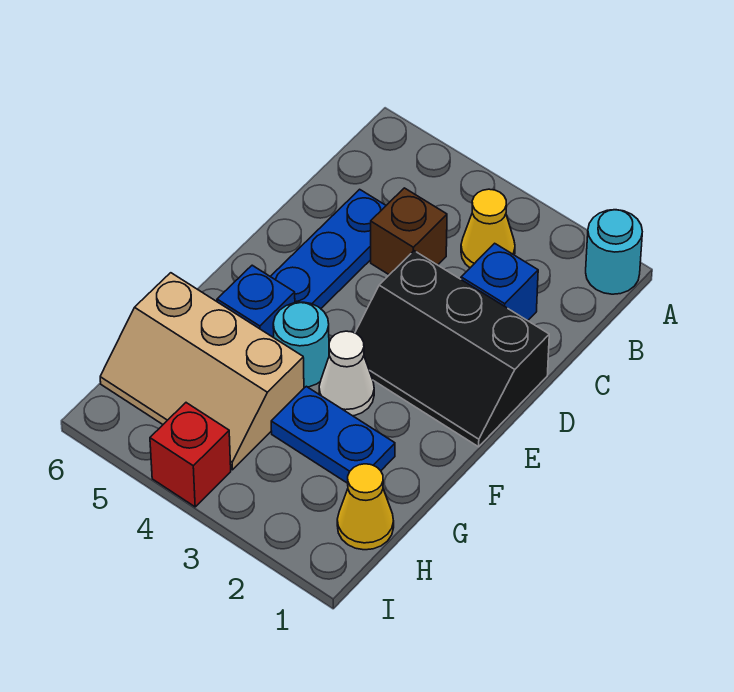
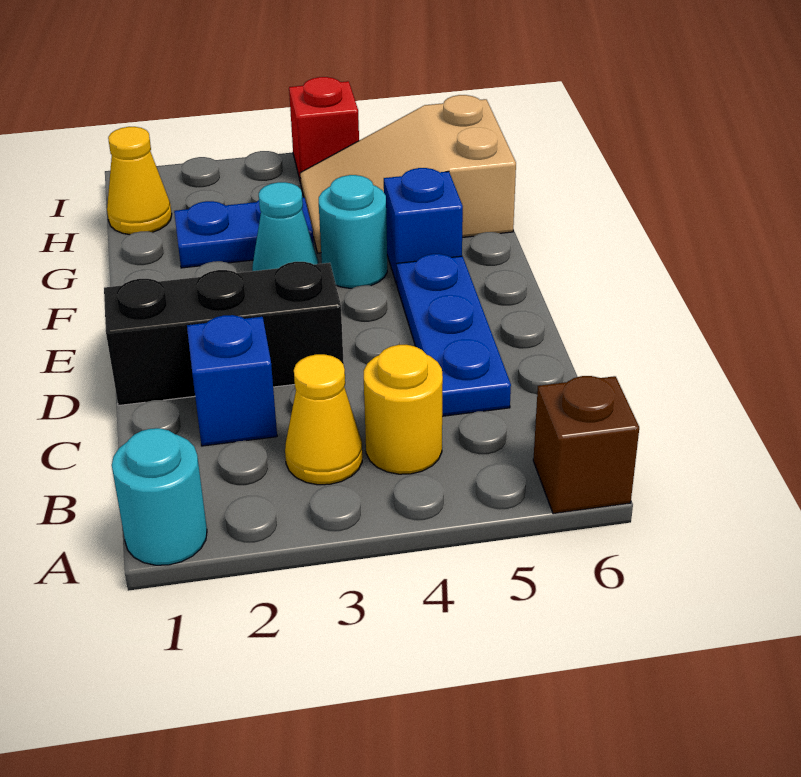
none -> yellow 1x1 round brick [364,345,443,474]
brown 1x1 brick [371,188,447,275] -> brown 1x1 brick moved to [533,376,639,514]
white 1x1 cone [319,331,374,416] -> cyan 1x1 cone [252,182,318,271]
tan 2x3 slope [100,273,304,470] -> tan 2x3 slope turned to [300,95,516,253]

